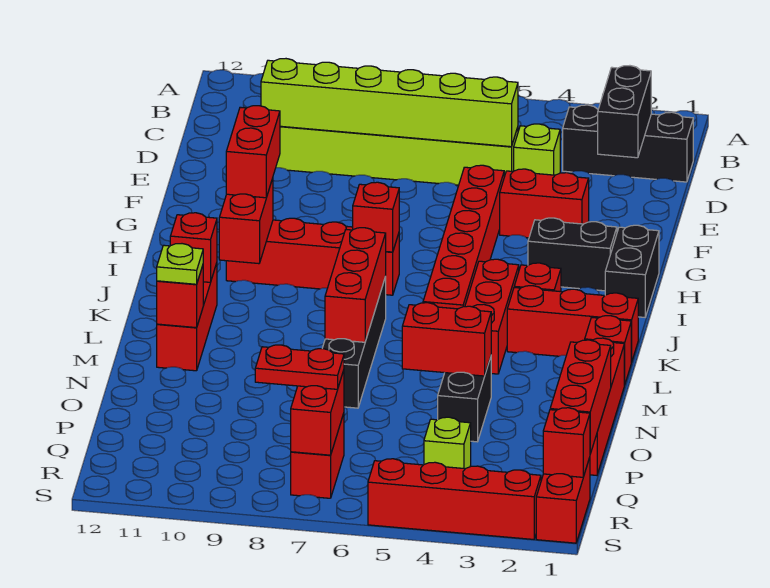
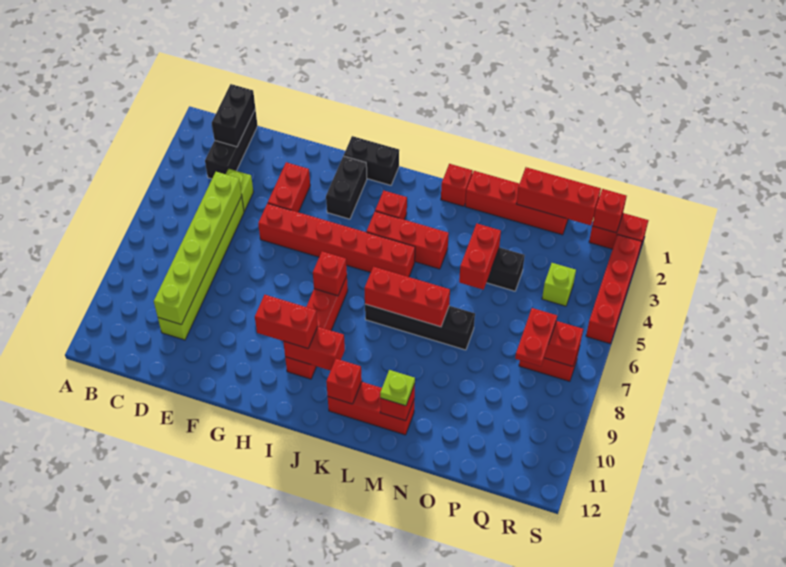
black 1x2 brick [598,66,651,158] -> black 1x2 brick turned to [212,84,255,147]
red 1x3 brick [507,286,638,362] -> none

